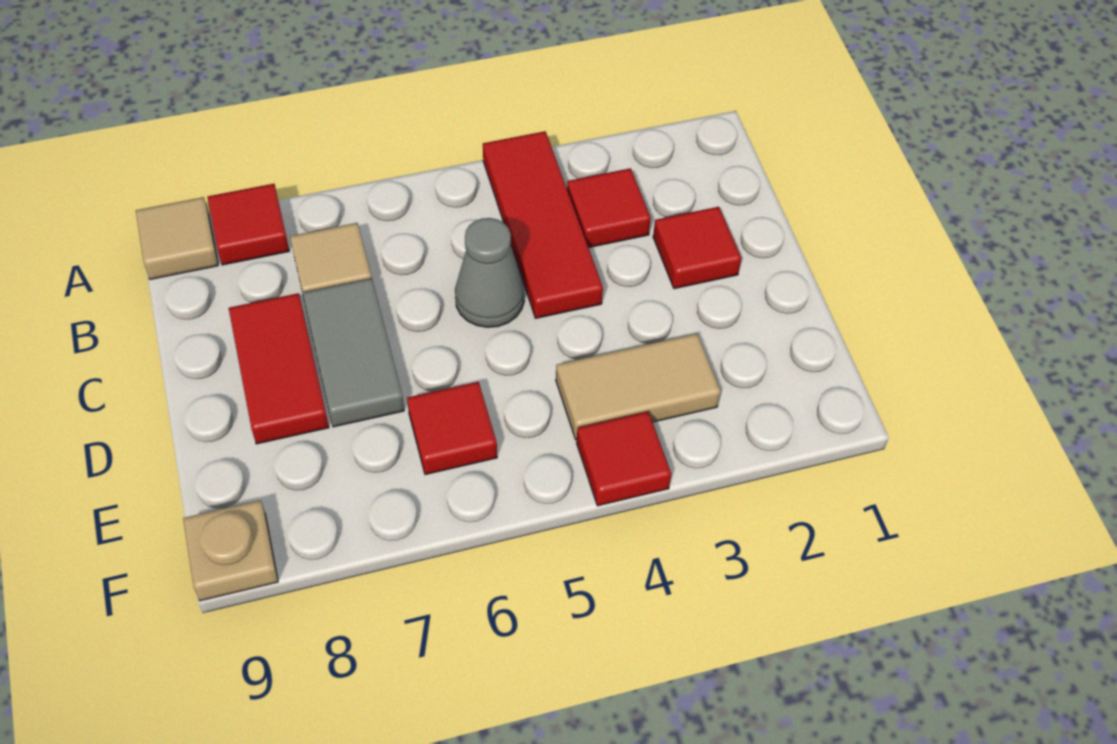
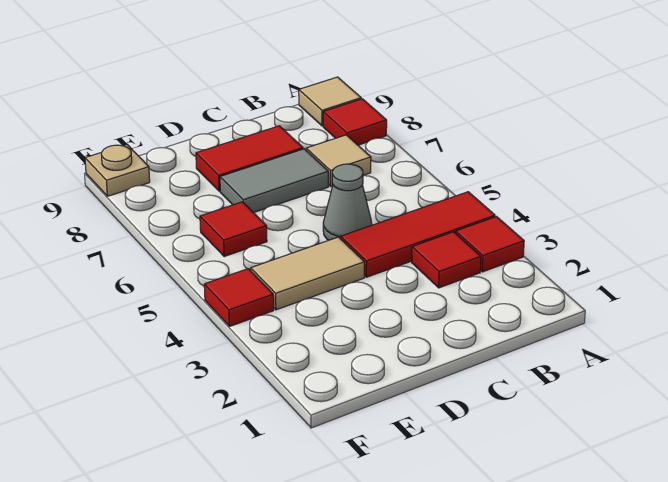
red 1x1 tile [653,207,741,289] -> red 1x1 tile moved to [456,217,524,272]
tan 1x2 tile [556,334,721,440] -> tan 1x2 tile turned to [250,237,364,310]

